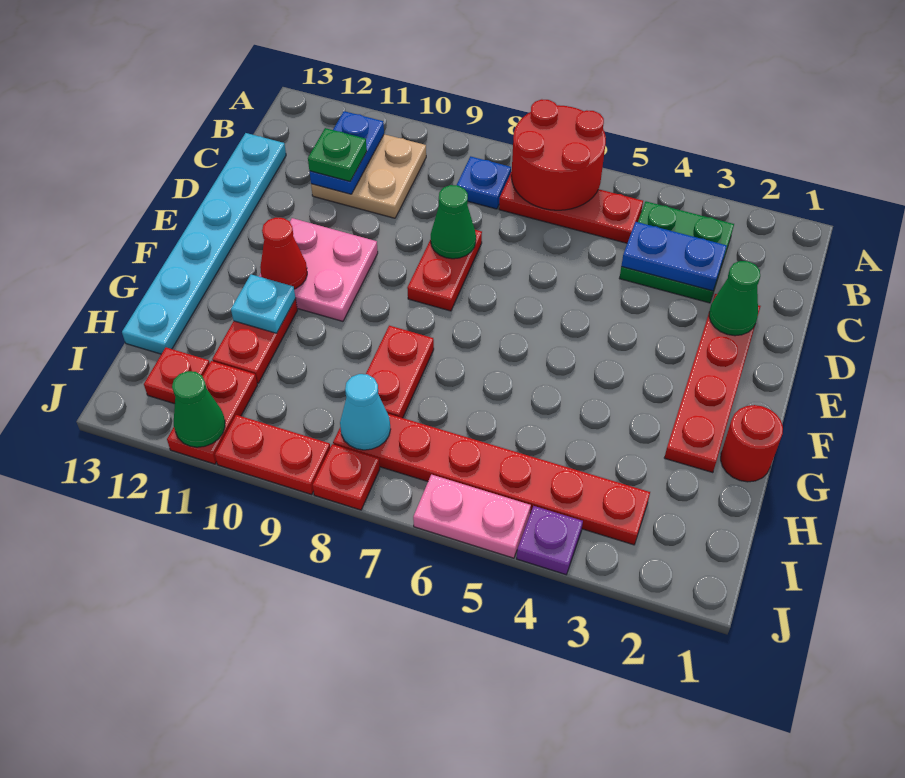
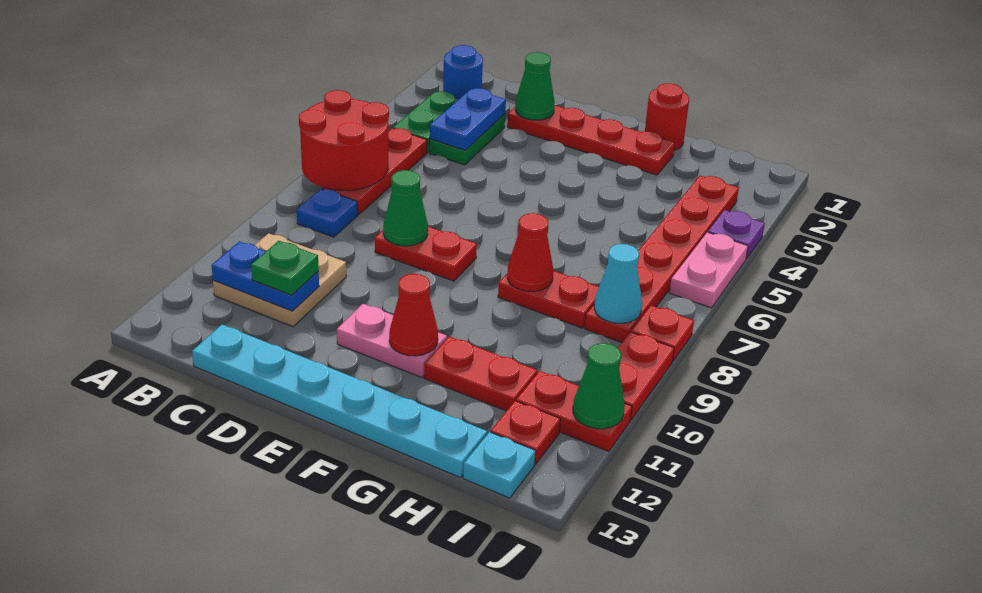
none -> blue 1x1 round brick [443,45,483,99]
pink 2x2 plate [259,218,378,321] -> pink 1x2 plate [337,304,447,377]
none -> red 1x1 cone [507,213,553,291]
cyan 1x1 plate [231,274,296,333] -> cyan 1x1 plate moved to [463,432,536,498]

